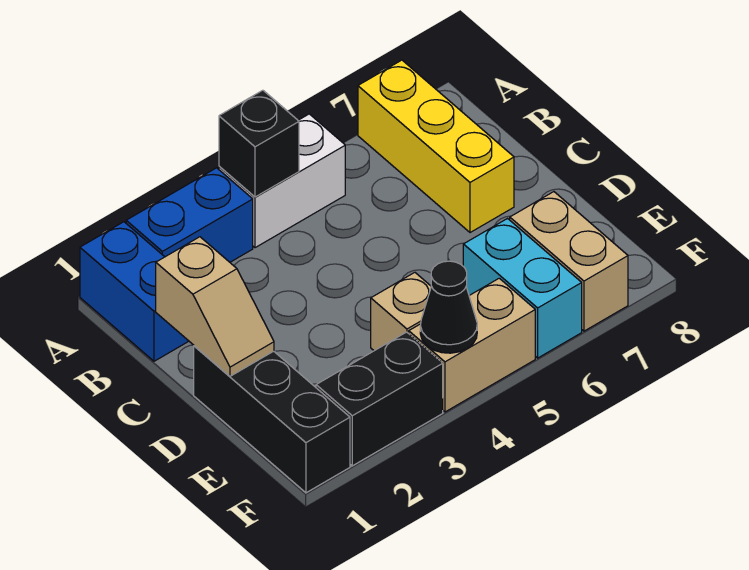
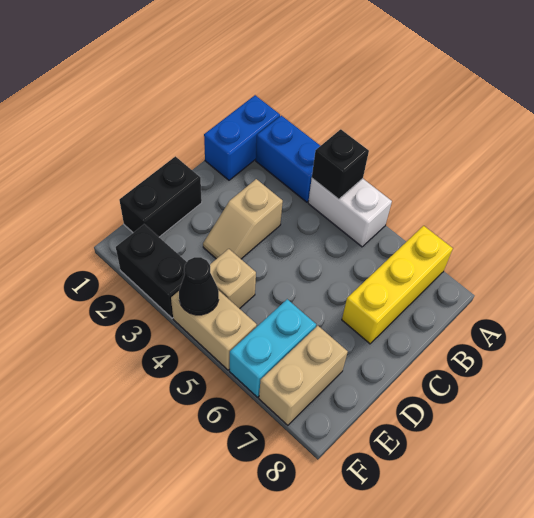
tan 1x2 slope [156,237,274,376] -> tan 1x2 slope moved to [203,179,283,259]
black 1x3 brick [194,346,350,493] -> black 1x2 brick [119,156,202,237]

